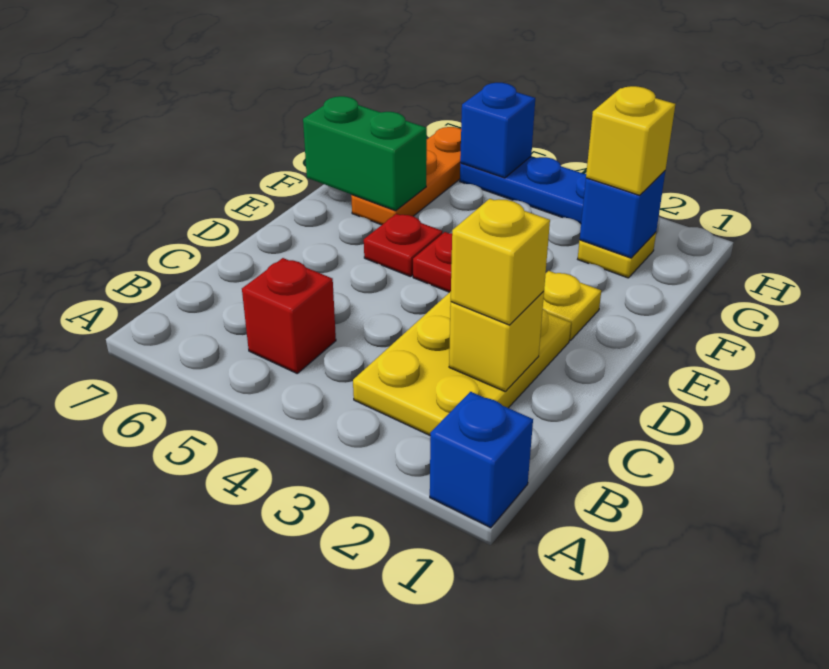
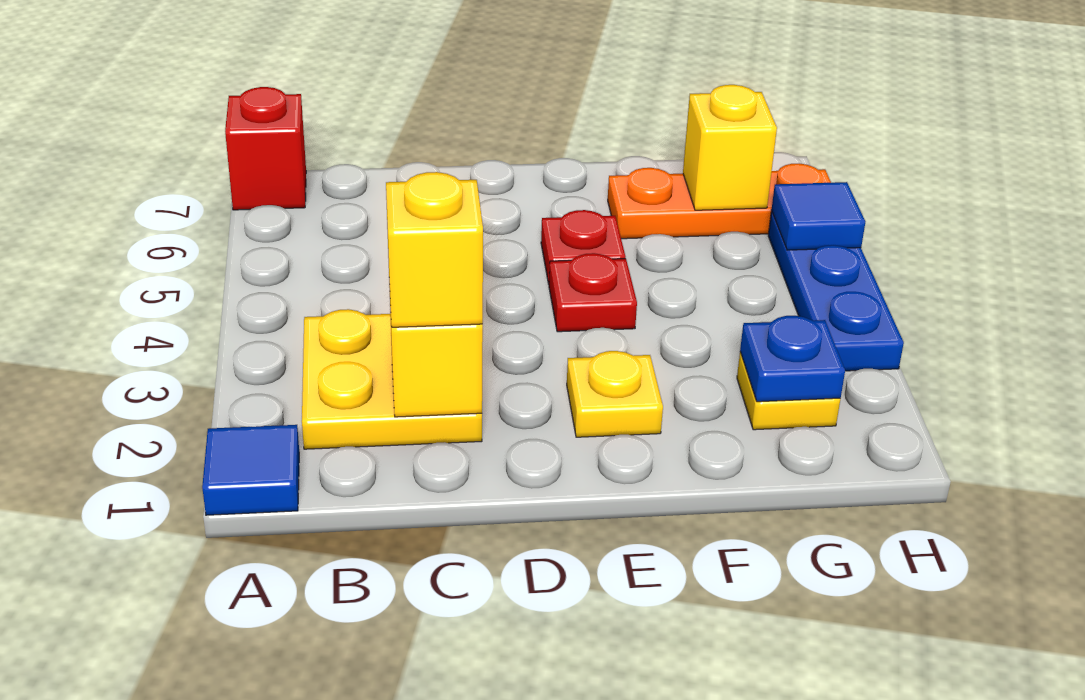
blue 1x1 brick [430,392,533,528] -> blue 1x1 tile [202,425,299,515]
yellow 2x3 plate [353,292,571,435] -> yellow 2x2 plate [302,309,482,449]
red 1x1 brick [242,258,336,373] -> red 1x1 brick moved to [225,87,306,210]
green 1x2 brick [303,96,427,211] -> none
blue 1x1 brick [580,171,665,258] -> blue 1x1 plate [740,316,845,402]
yellow 1x1 brick [586,86,675,195] -> yellow 1x1 brick moved to [683,85,777,210]
blue 1x1 brick [460,83,535,178] -> blue 1x1 tile [772,182,865,250]

